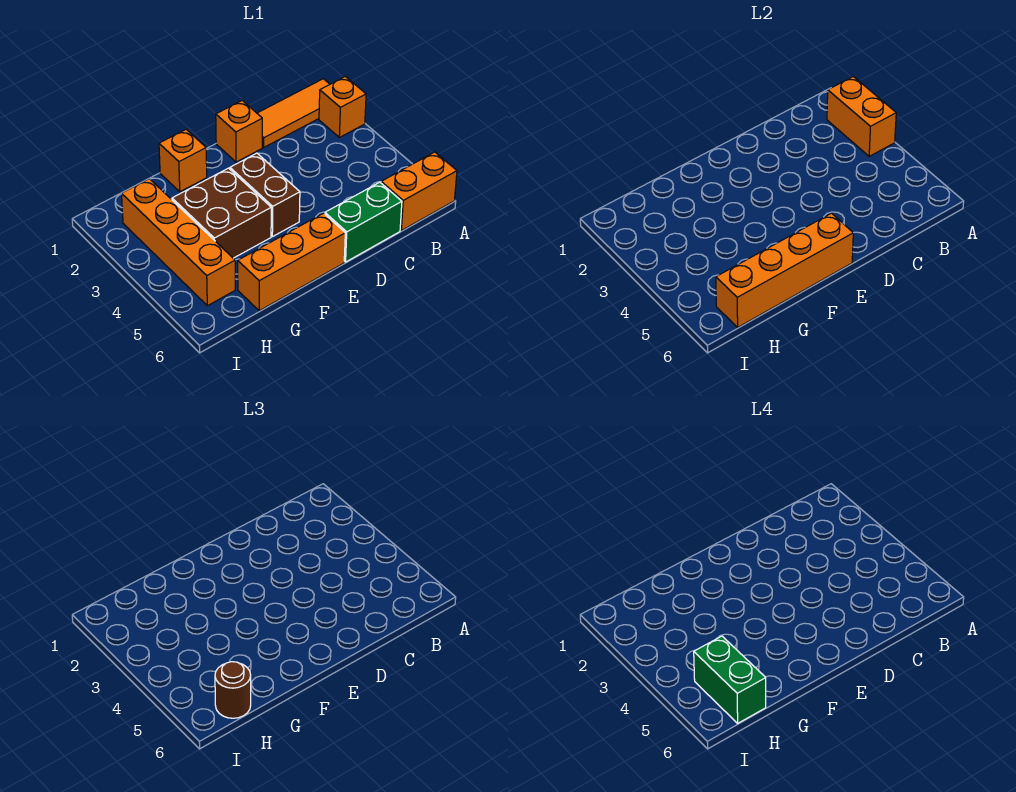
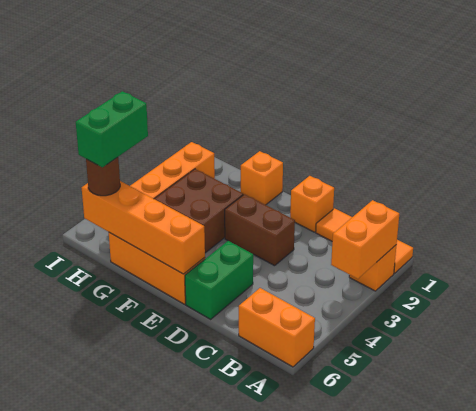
green 1x2 brick [325,182,402,262] -> green 1x2 brick turned to [185,241,253,319]
brown 1x2 brick [230,153,300,237] -> brown 1x2 brick turned to [225,194,295,266]

